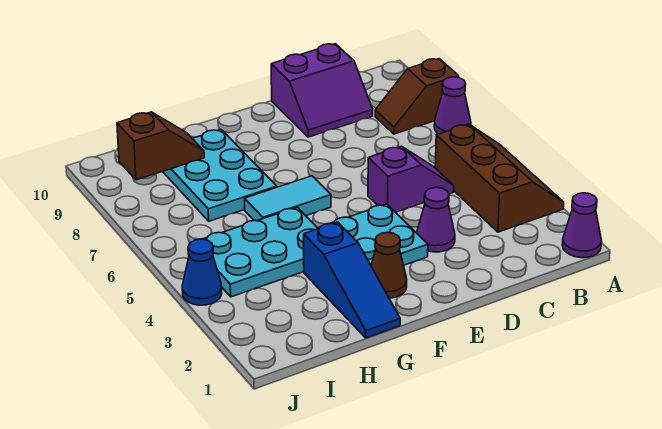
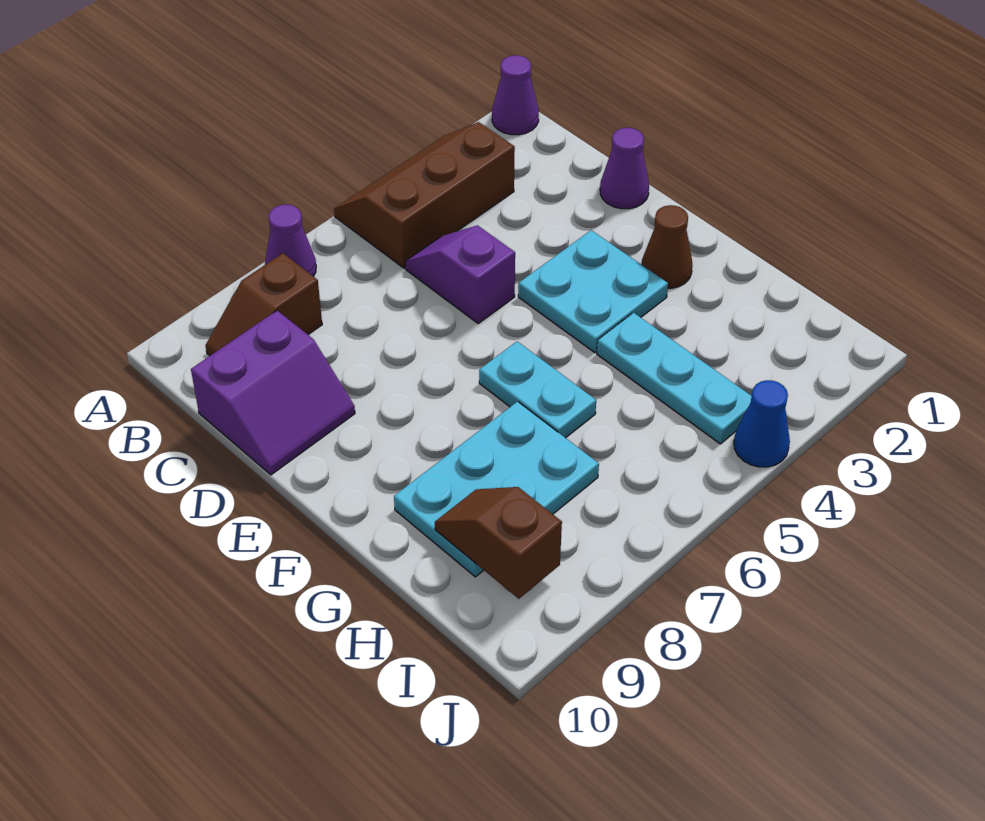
brown 1x2 slope [375,59,459,134] -> brown 1x2 slope turned to [205,253,322,356]
purple 2x2 slope [271,44,373,137] -> purple 2x2 slope turned to [191,311,355,475]
purple 1x1 cone [417,187,455,252] -> purple 1x1 cone moved to [600,128,649,209]
cyan 1x2 tile [245,176,331,221] -> cyan 1x2 plate [479,341,596,438]
blue 1x3 slope [304,222,400,338] -> none
cyan 2x3 plate [203,207,318,297] -> cyan 1x3 plate [597,313,752,444]

